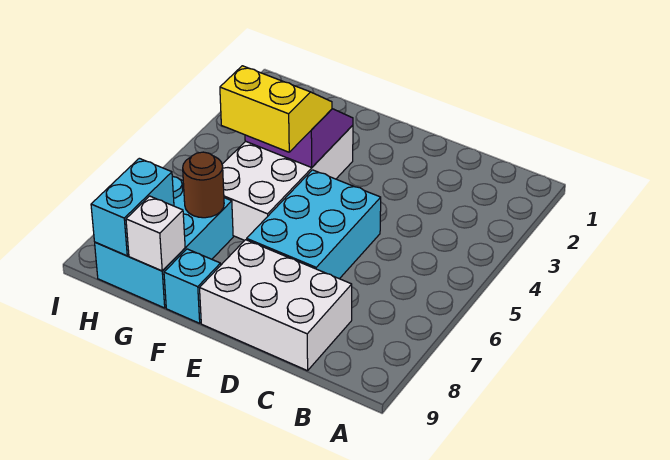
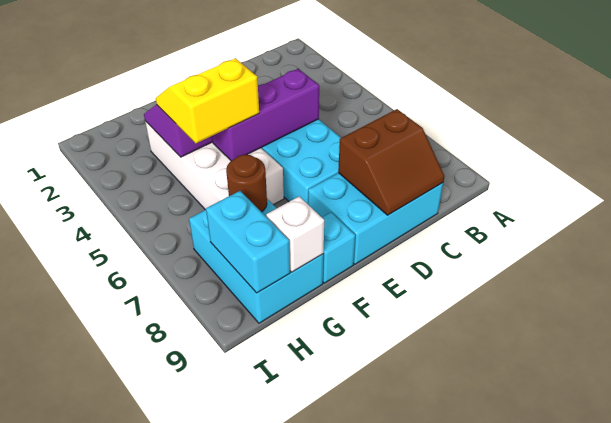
white 2x3 brick [200,240,352,371] -> cyan 2x3 brick [308,173,443,264]
none -> brown 2x2 slope [338,109,444,215]
none -> purple 1x3 brick [212,69,319,161]

